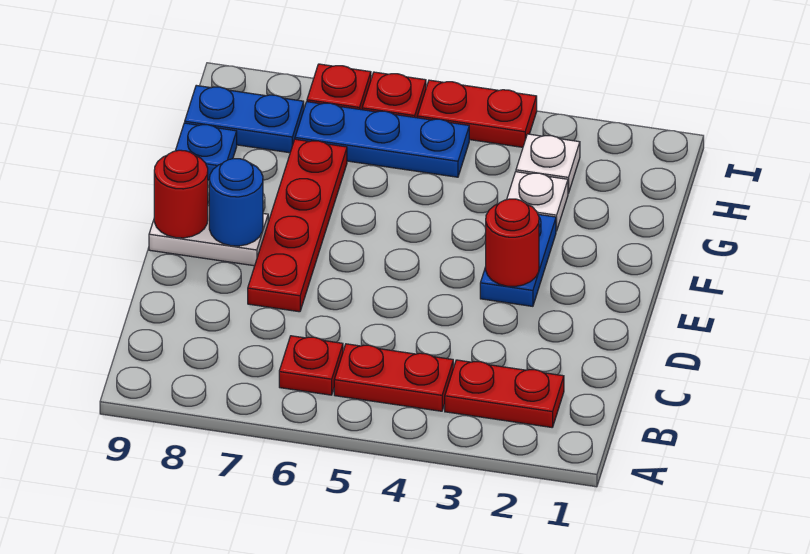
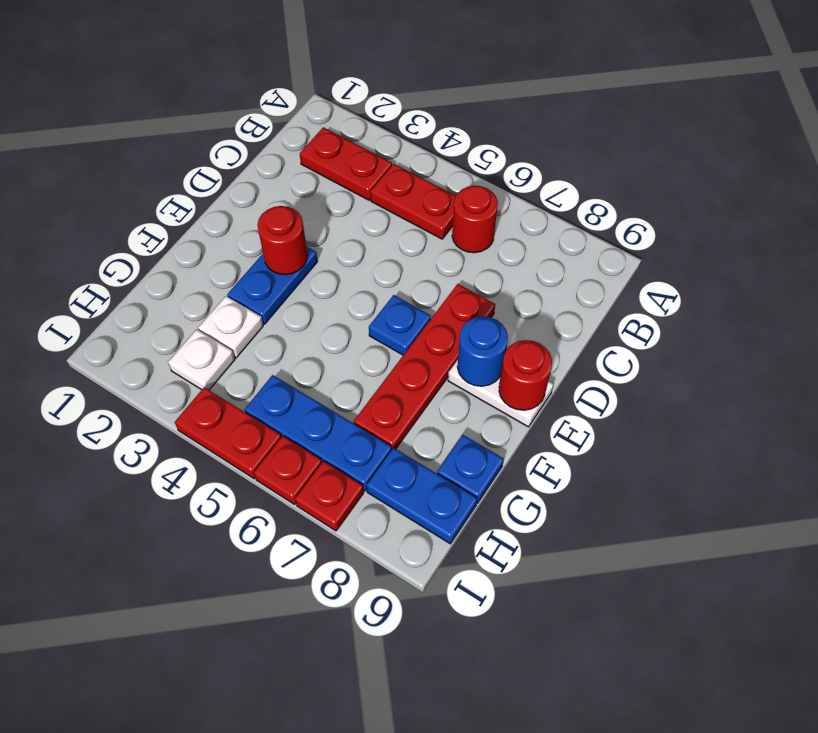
red 1x1 plate [279,336,343,395] -> red 1x1 round brick [452,186,498,253]
none -> blue 1x1 plate [369,295,431,355]

